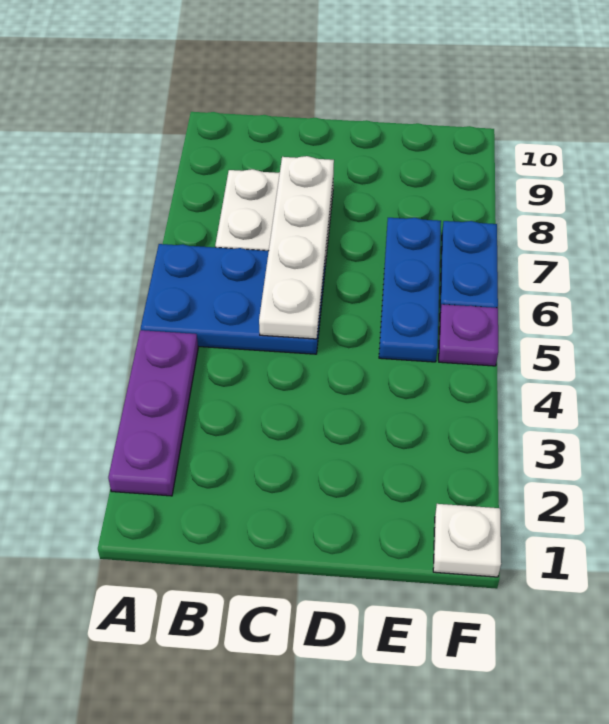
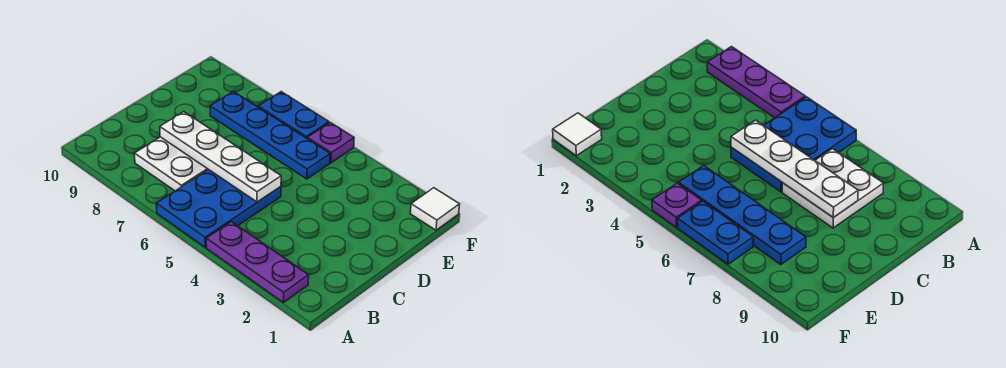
blue 1x3 plate [379,218,441,362] -> blue 1x4 plate [210,91,330,179]
white 1x1 plate [433,504,501,577] -> white 1x1 tile [410,188,460,230]

